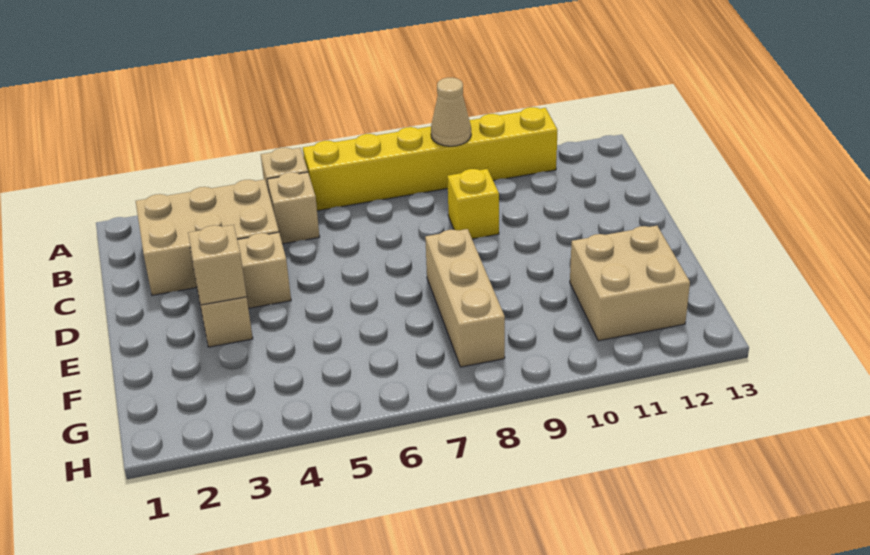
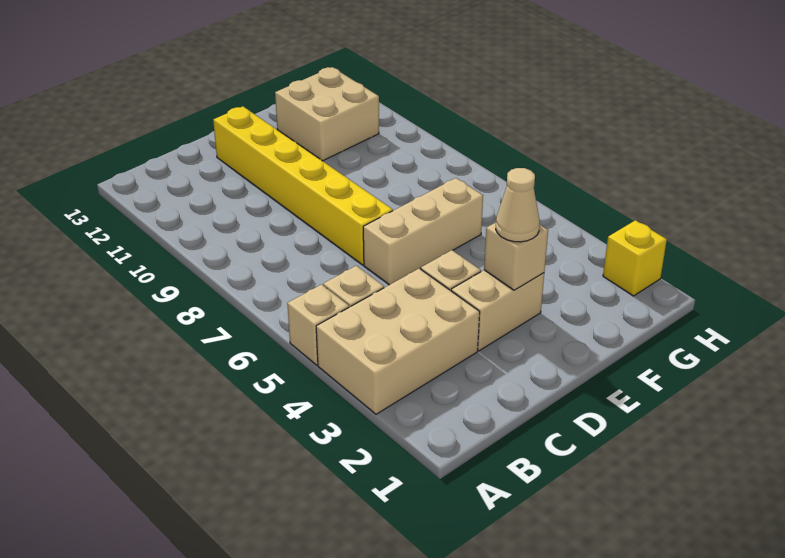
yellow 1x6 brick [303,107,557,211] -> yellow 1x6 brick moved to [213,106,393,265]
tan 1x1 cone [431,78,471,146] -> tan 1x1 cone moved to [496,168,540,242]
tan 2x3 brick [136,179,279,295] -> tan 2x3 brick turned to [316,269,480,414]
yellow 1x1 brick [447,169,499,239] -> yellow 1x1 brick moved to [603,220,667,296]
tan 1x3 brick [425,229,505,367] -> tan 1x3 brick moved to [363,178,483,285]

